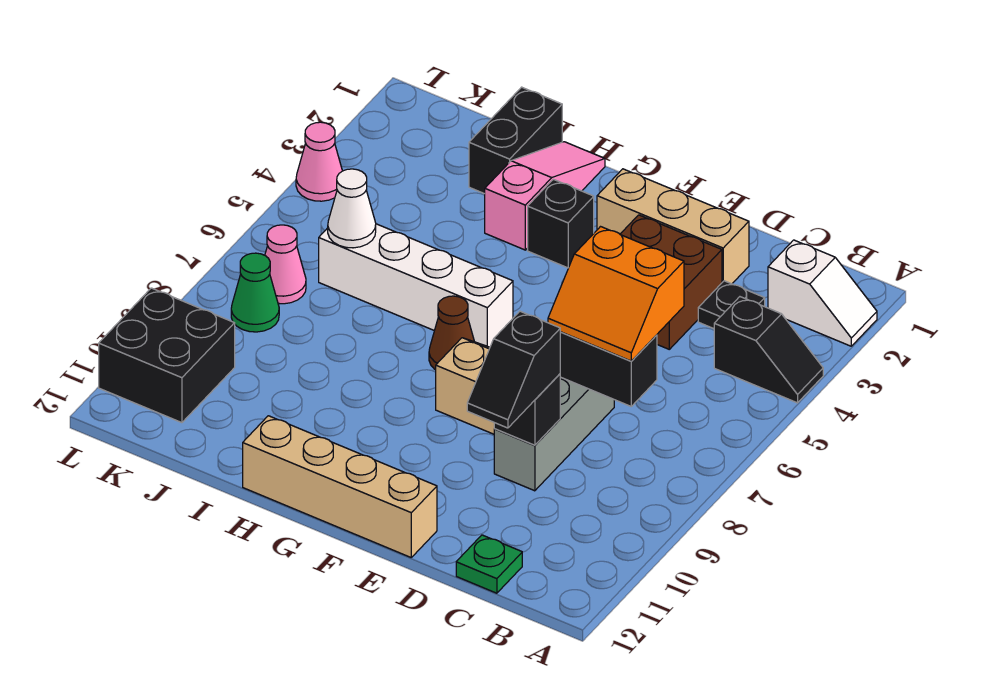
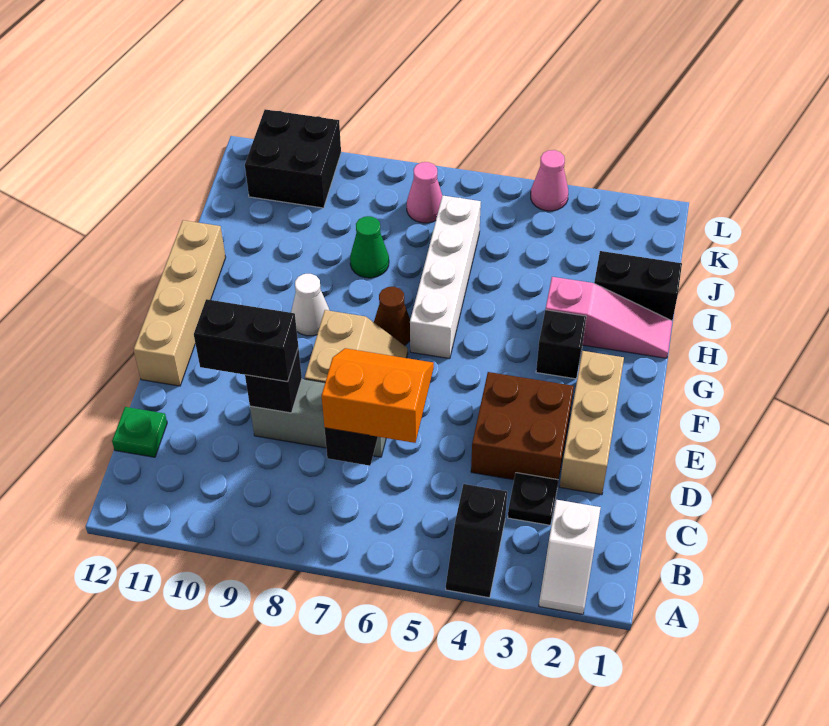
orange 2x2 slope [548,227,684,361] -> orange 2x2 slope turned to [322,348,434,443]
black 1x2 slope [467,311,560,428] -> black 1x2 brick [194,299,298,382]
white 1x1 cone [328,169,376,248] -> white 1x1 cone moved to [291,274,330,336]
green 1x1 cone [231,253,279,332] -> green 1x1 cone moved to [350,216,389,278]

